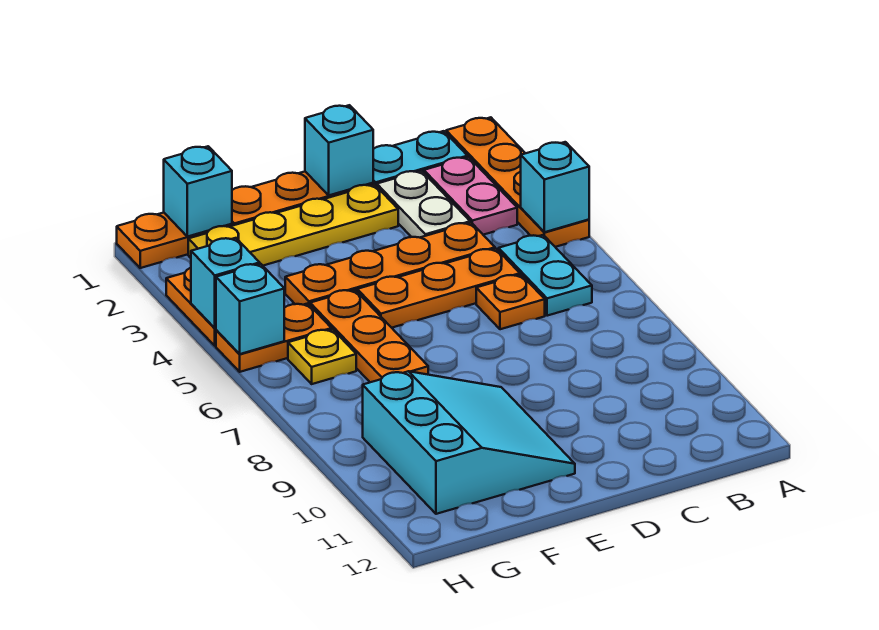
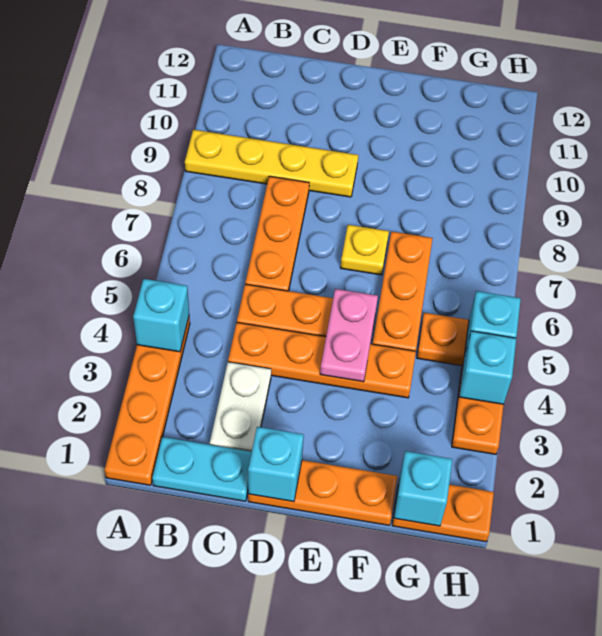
pink 1x2 plate [424,157,517,235] -> pink 1x2 plate moved to [320,289,378,382]
cyan 1x2 plate [499,235,592,316] -> none
orange 1x1 plate [476,275,545,329] -> orange 1x3 plate [245,176,309,291]
yellow 1x4 plate [188,184,398,266] -> yellow 1x4 plate moved to [185,130,358,197]
cyan 3x3 slope [363,371,575,514] -> none
yellow 1x1 plate [288,329,356,384] -> yellow 1x1 plate moved to [340,225,389,275]

